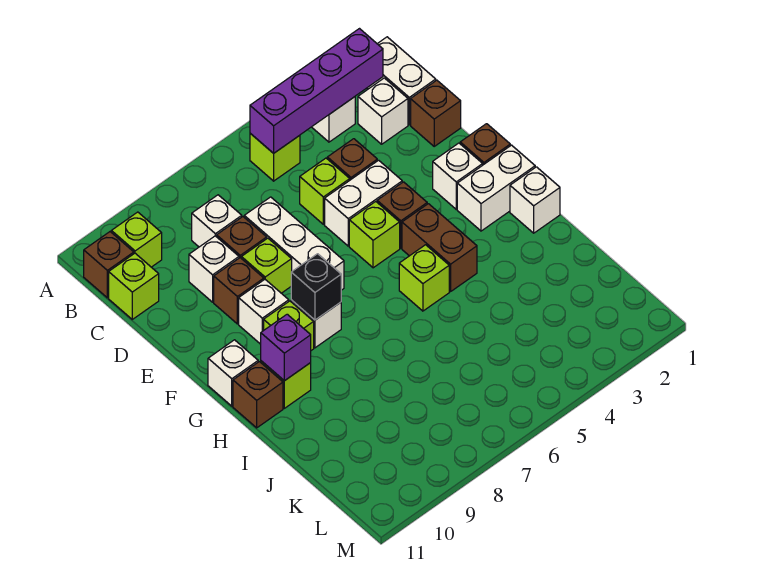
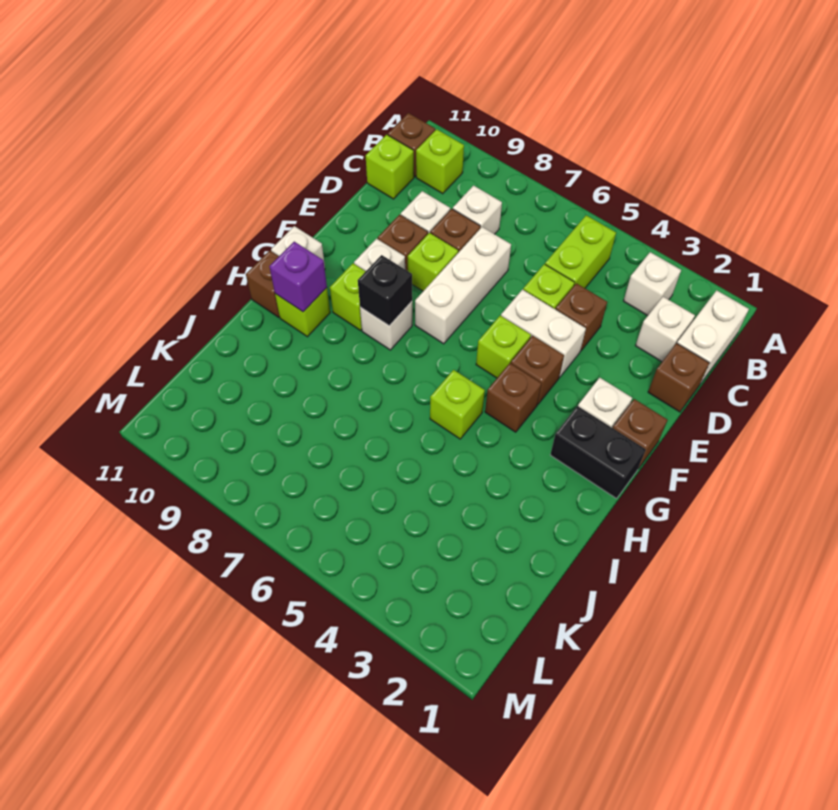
purple 1x4 brick [250,29,383,153] -> none
lime 1x1 brick [250,133,300,181] -> lime 1x2 brick [545,215,616,288]
white 1x2 brick [457,145,535,231] -> black 1x2 brick [550,406,646,499]
brown 1x2 brick [402,204,477,291] -> brown 1x1 brick [485,363,541,432]
white 1x1 brick [510,167,560,233] -> none

